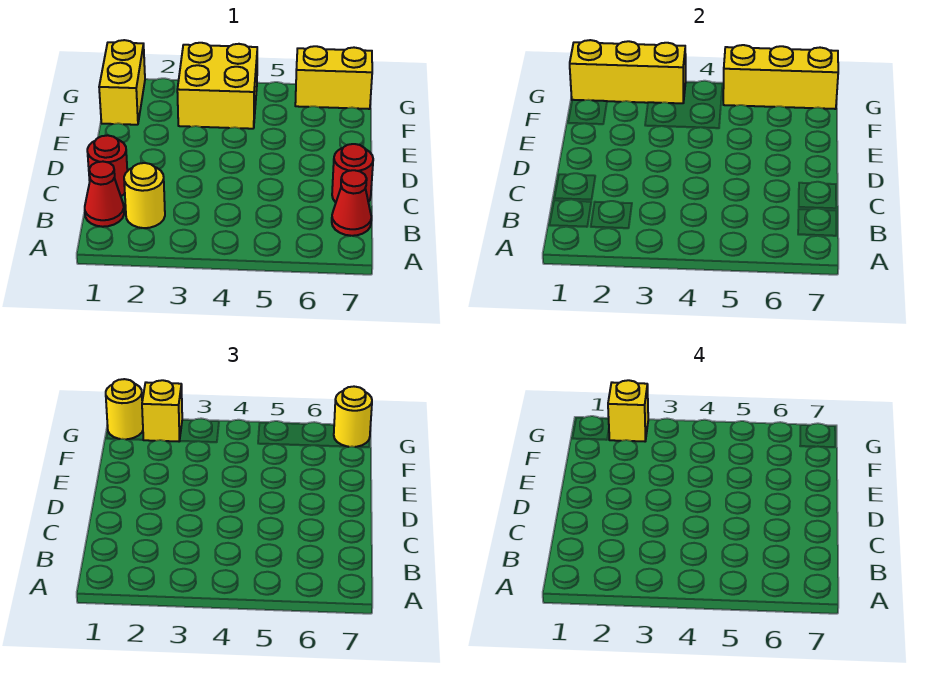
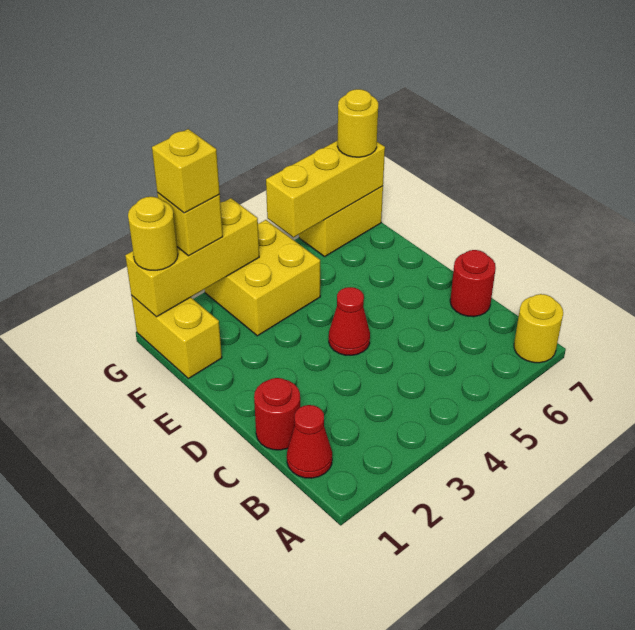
yellow 1x1 round brick [124,163,165,228] -> yellow 1x1 round brick moved to [514,294,563,363]
red 1x1 cone [332,170,371,236] -> red 1x1 cone moved to [329,287,370,355]

